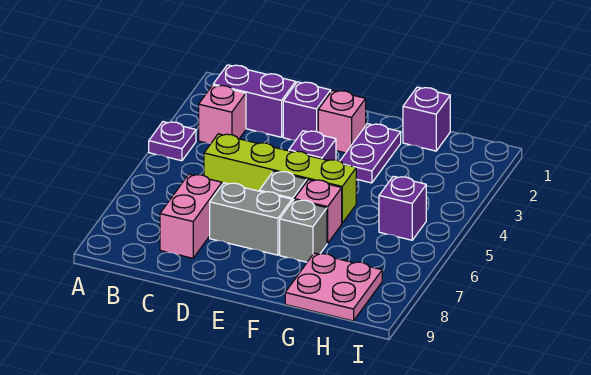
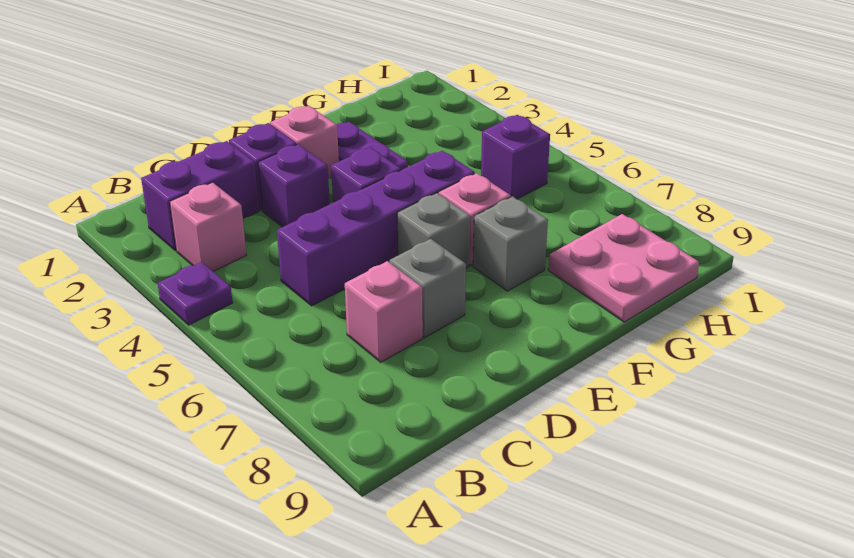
lime 1x4 brick [204,134,356,223] -> purple 1x4 brick [277,151,475,306]
pink 1x2 brick [160,174,222,258] -> pink 1x1 brick [345,261,423,362]
grey 1x2 brick [210,183,292,255] -> grey 1x1 brick [390,239,466,338]
purple 1x1 brick [403,87,450,151] -> purple 1x1 brick moved to [258,144,330,227]

